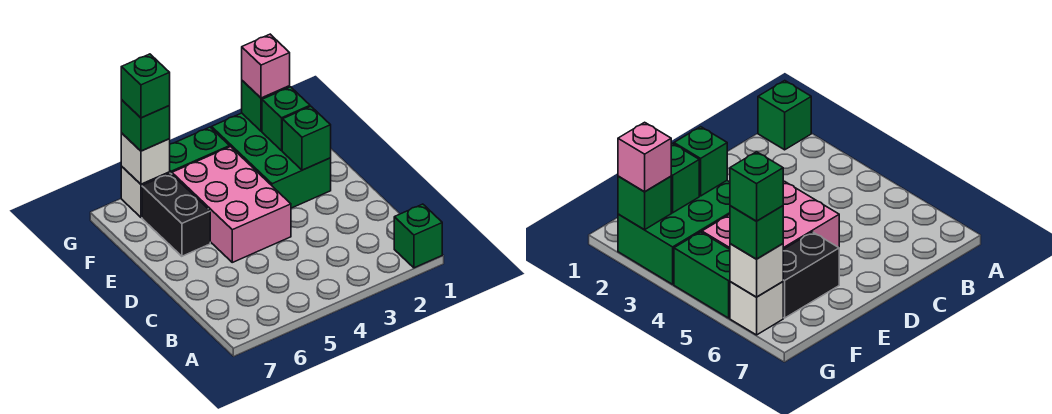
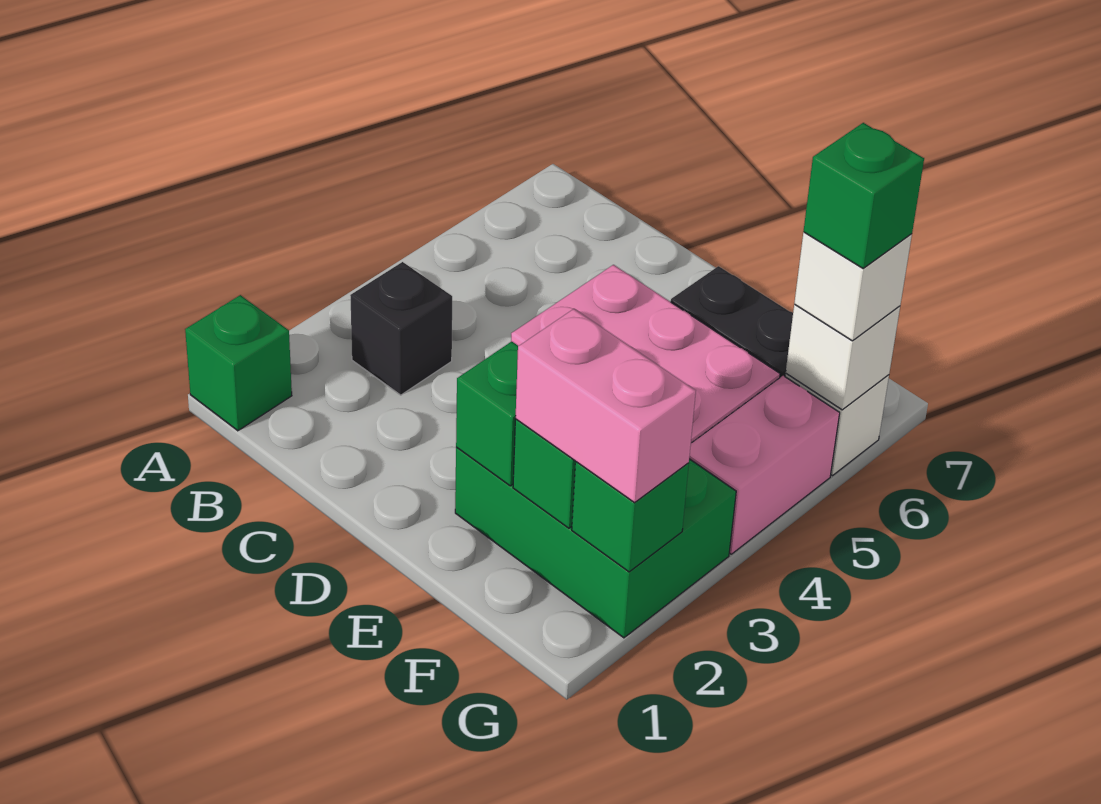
none -> black 1x1 brick [350,262,452,395]
pink 1x1 brick [242,34,290,98] -> pink 1x2 brick [516,309,696,503]
green 1x2 brick [170,127,230,174] -> pink 1x2 brick [689,376,840,554]
green 1x1 brick [121,100,170,151] -> white 1x1 brick [794,232,912,341]

